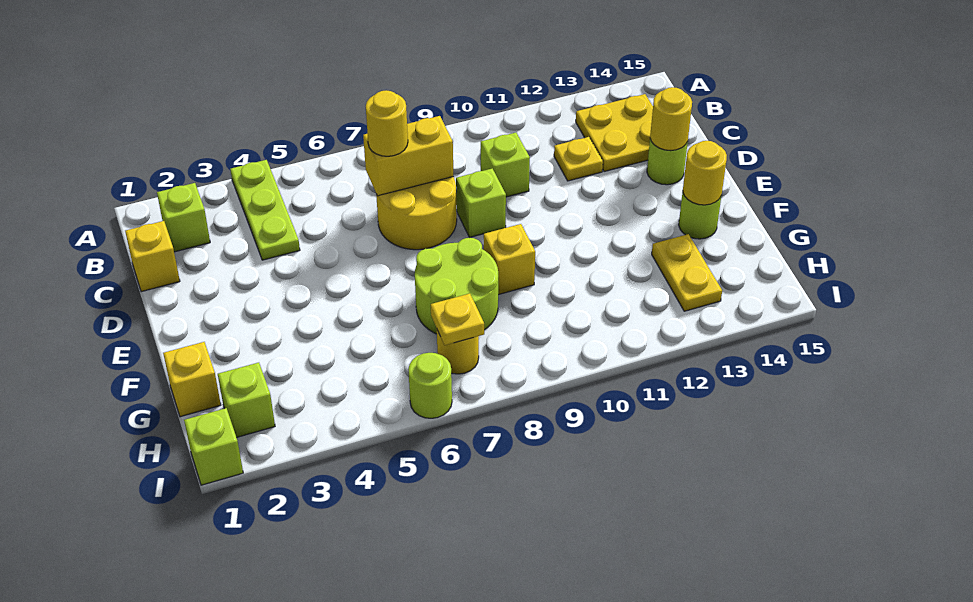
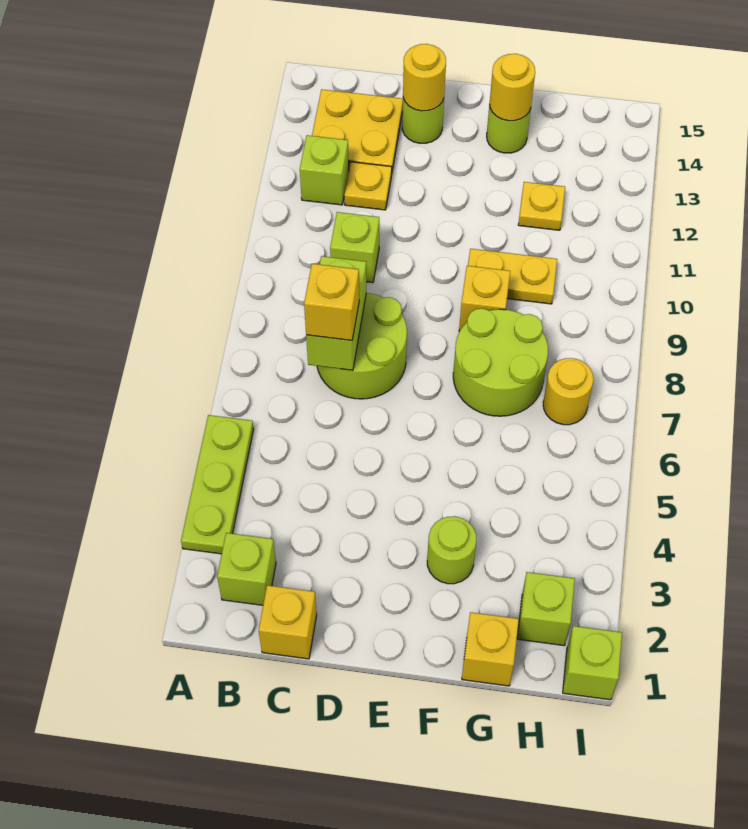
lime 1x3 plate [230,160,300,260] -> lime 1x3 plate turned to [181,415,254,554]
yellow 2x2 round brick [376,177,457,250] -> lime 2x2 round brick [317,293,407,399]
yellow 1x2 brick [363,116,453,196] -> lime 1x2 brick [306,256,366,370]
yellow 1x1 round brick [366,90,408,156] -> yellow 1x1 brick [304,264,359,340]
lime 1x1 brick [456,169,506,238] -> lime 1x1 brick moved to [300,135,349,205]
yellow 1x2 plate [652,234,722,311] -> yellow 1x2 plate moved to [468,249,557,304]
yellow 1x1 plate [431,294,484,345] -> yellow 1x1 plate moved to [518,182,565,230]
lime 1x1 round brick [408,353,452,418] -> lime 1x1 round brick moved to [427,516,476,584]

